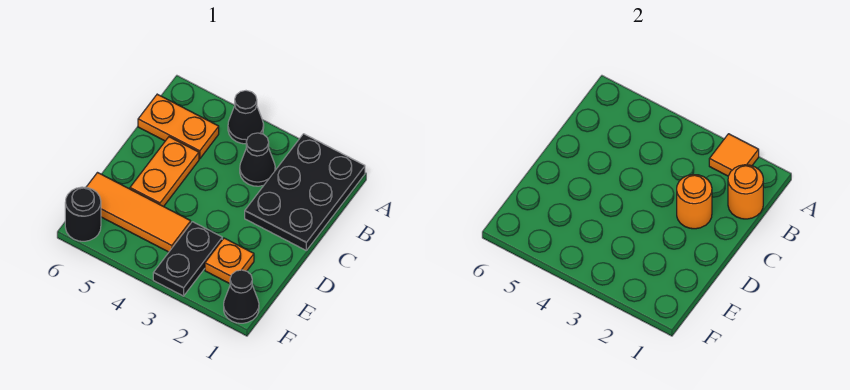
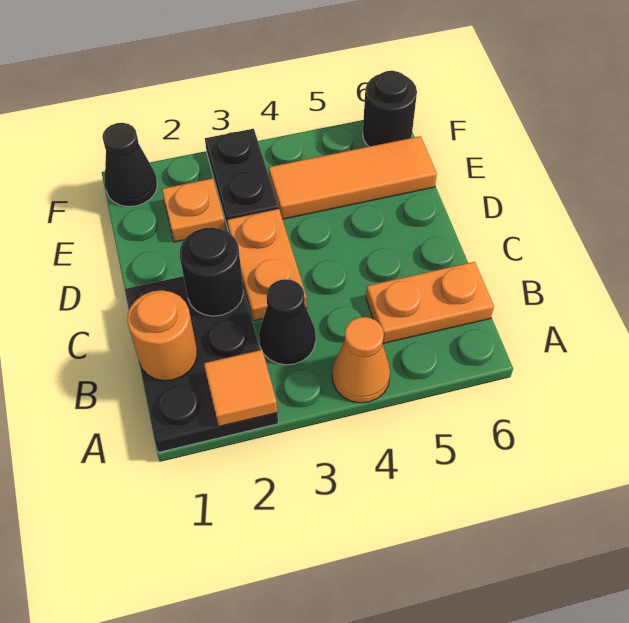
black 1x1 cone [228,91,264,144] -> orange 1x1 cone [332,317,390,403]
orange 1x1 round brick [677,174,712,229] -> black 1x1 round brick [180,228,243,316]
orange 1x2 plate [130,137,199,207] -> orange 1x2 plate moved to [227,209,307,321]

